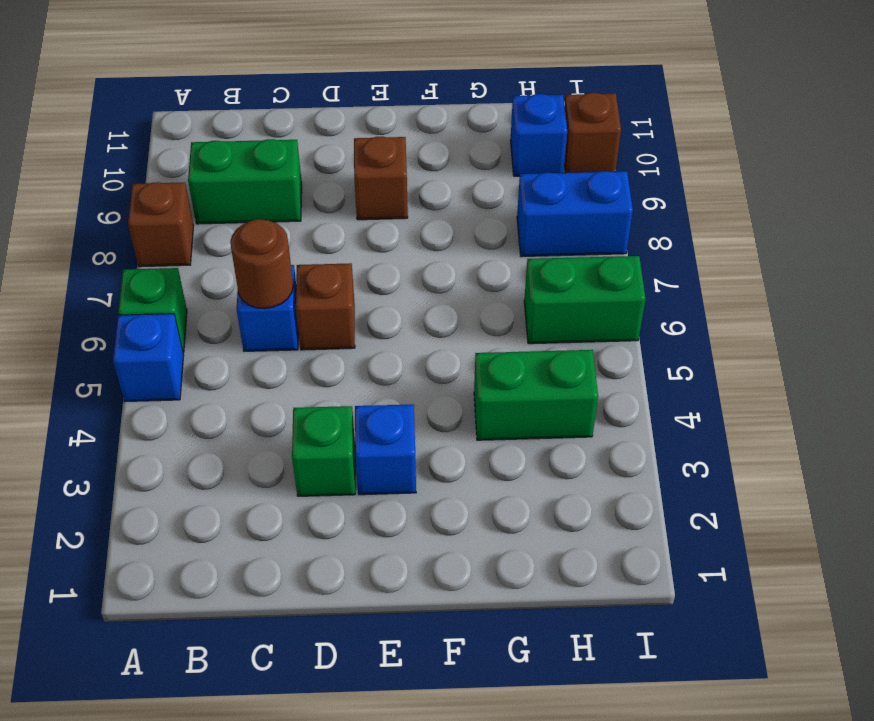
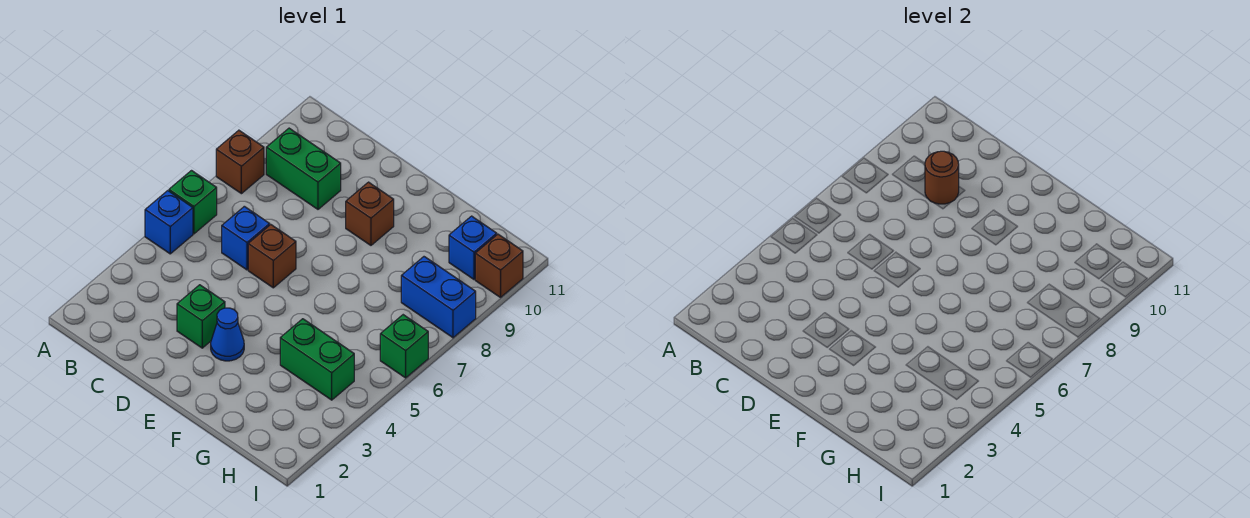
brown 1x1 round brick [230,219,293,309] -> brown 1x1 round brick moved to [925,151,959,204]
blue 1x1 brick [355,404,416,495] -> blue 1x1 cone [211,308,244,361]
green 1x2 brick [524,256,646,344] -> green 1x1 brick [380,315,428,378]

